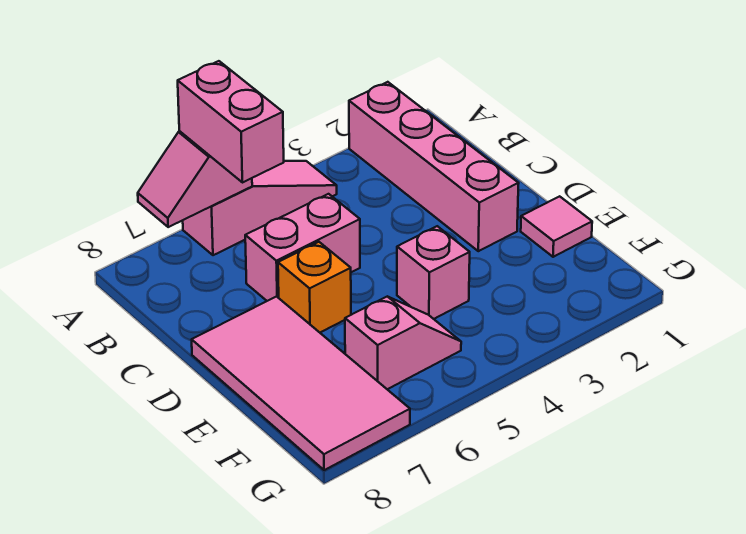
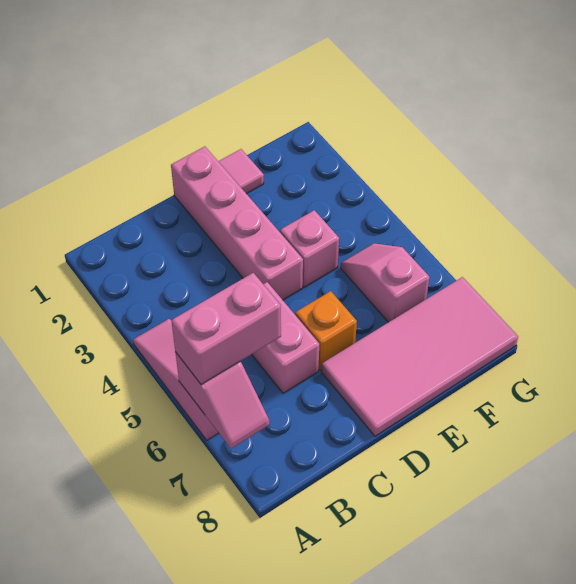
pink 1x4 brick [349,82,519,251] -> pink 1x4 brick turned to [171,146,303,300]

